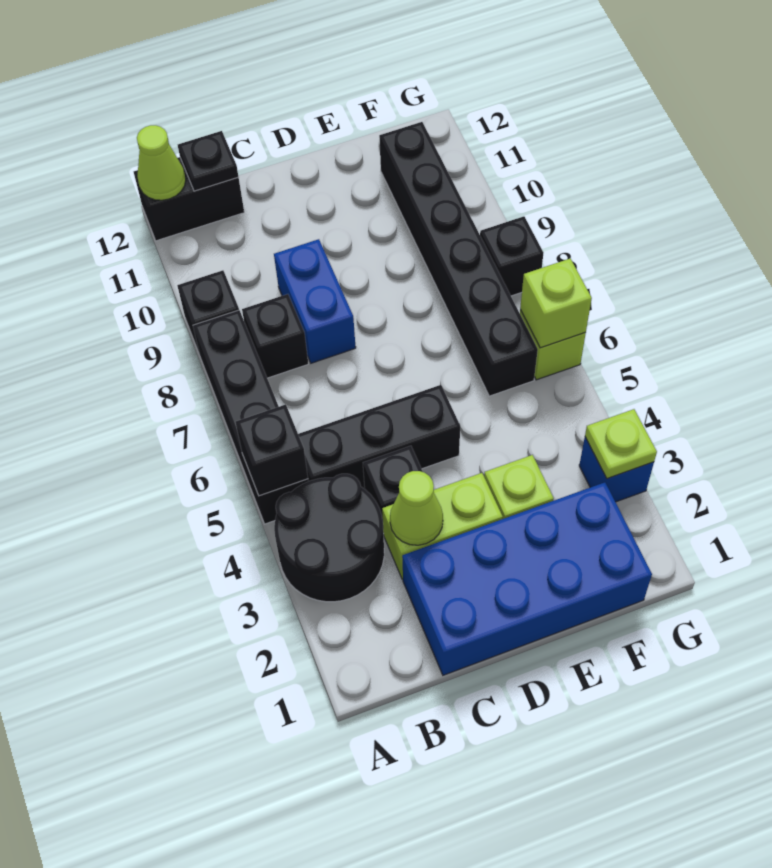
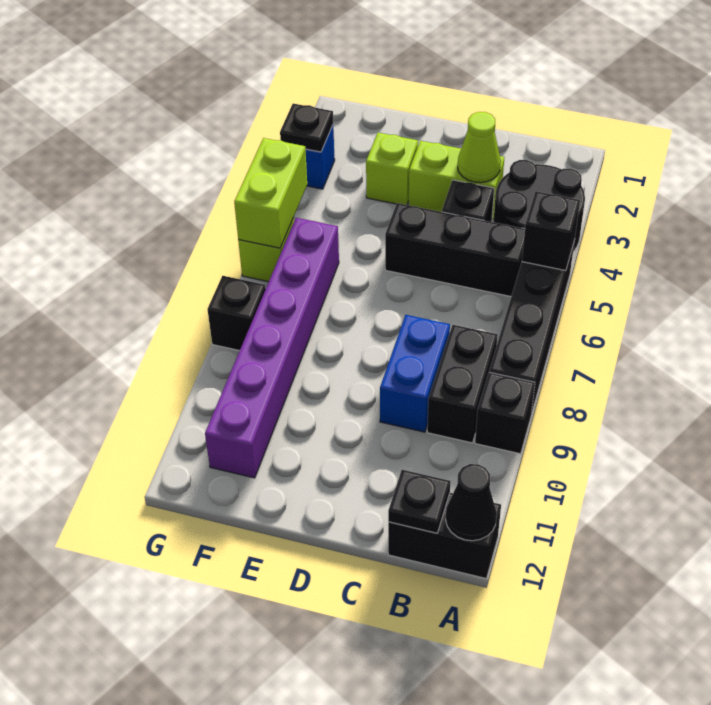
lime 1x1 cone [137,125,186,200] -> black 1x1 cone [446,464,497,541]
black 1x1 brick [242,294,308,378] -> black 1x2 brick [427,325,497,443]
blue 2x4 brick [402,482,652,675] -> none
black 1x6 brick [379,122,538,396] -> purple 1x6 brick [205,218,339,478]
lime 1x1 plate [585,409,657,479] -> black 1x1 plate [280,104,333,152]
lime 1x1 brick [520,259,592,348] -> lime 1x2 brick [234,138,307,248]

